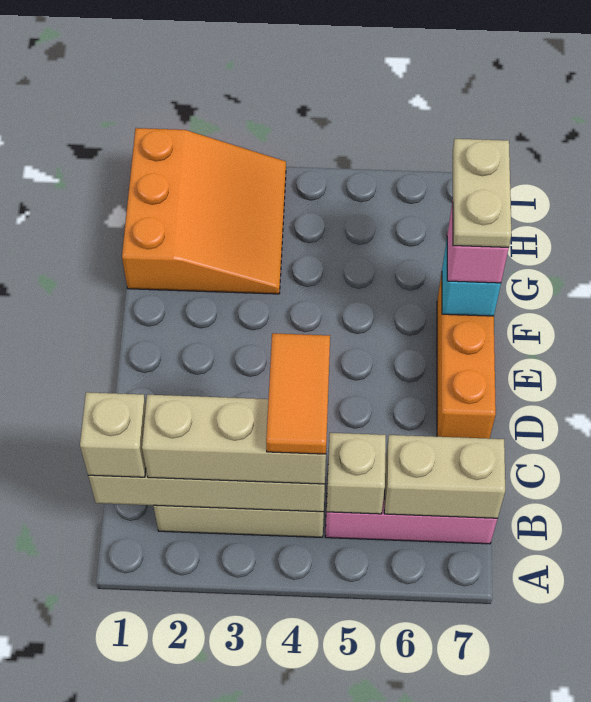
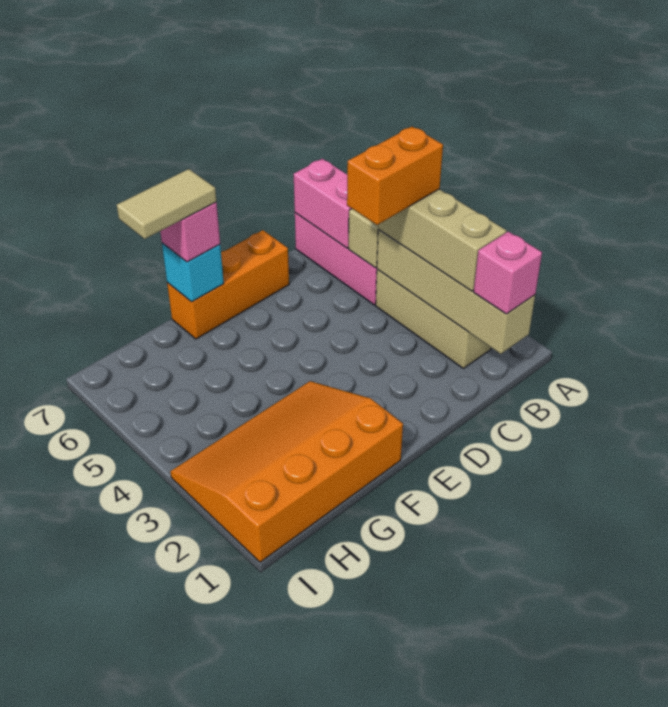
tan 1x1 brick [80,392,146,477] -> pink 1x1 brick [474,231,542,314]
orange 1x2 tile [266,333,330,454] -> orange 1x2 brick [347,127,443,225]
tan 1x2 brick [384,435,505,518] -> pink 1x2 brick [294,159,352,248]
tan 1x2 plate [453,139,511,248] -> tan 1x2 tile [117,169,216,239]
orange 3x3 slope [122,128,286,294] -> orange 3x4 slope [170,381,403,562]

